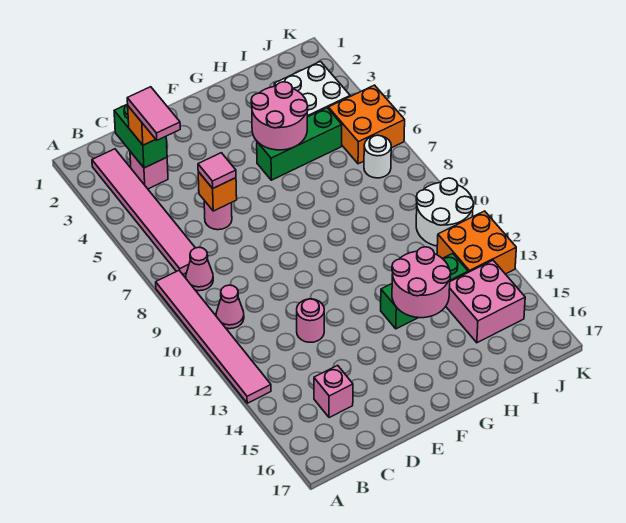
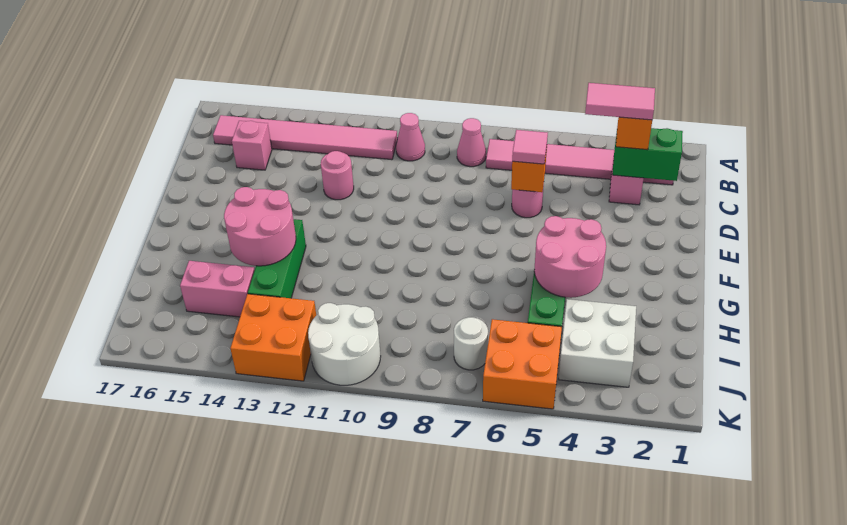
pink 1x6 tile [156,271,271,403] -> pink 1x6 tile moved to [213,115,397,160]
pink 2x2 brick [446,260,525,343] -> pink 1x2 brick [180,261,255,317]

